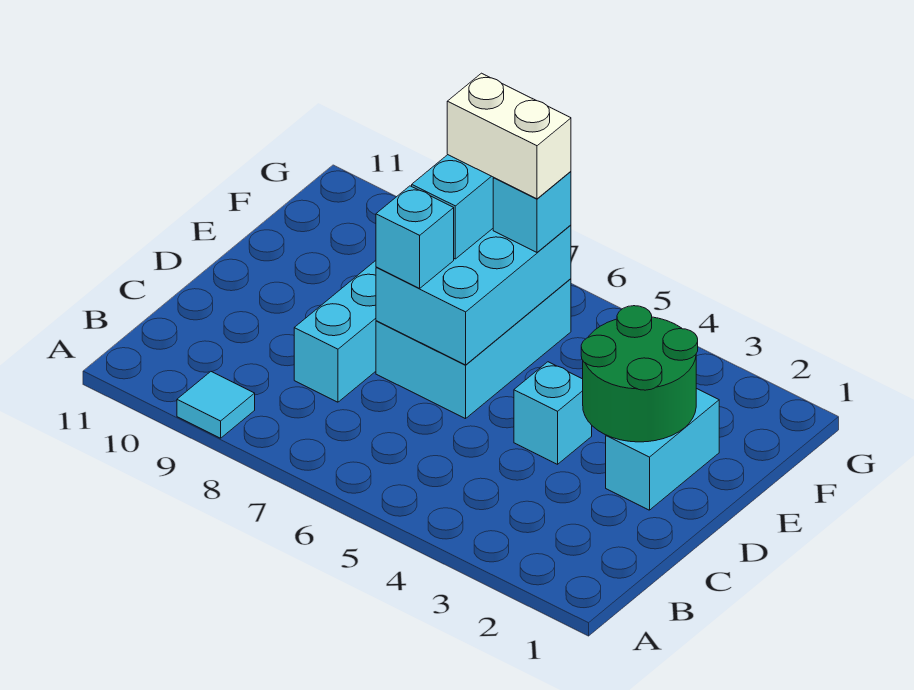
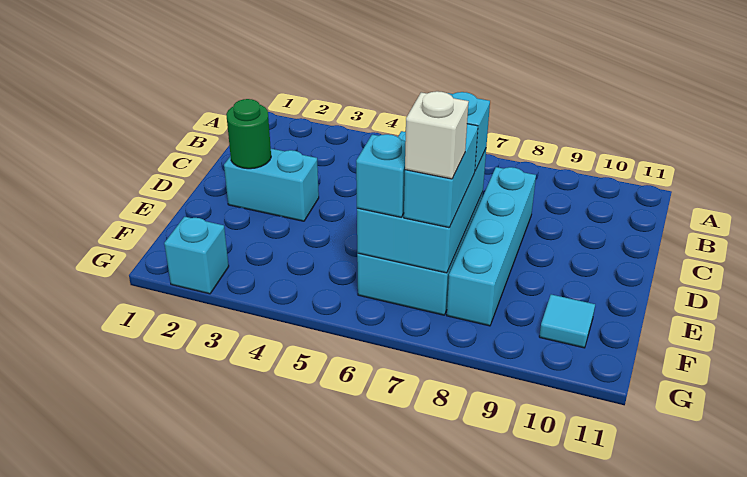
cyan 1x1 tile [177,372,255,438] -> cyan 1x1 tile moved to [539,295,595,348]
cyan 1x2 brick [606,388,719,510] -> cyan 1x2 brick turned to [224,149,319,221]
green 2x2 round brick [581,306,698,442] -> green 1x1 round brick [226,99,271,169]
cyan 1x1 brick [514,362,592,464] -> cyan 1x1 brick moved to [164,217,229,294]
white 1x2 brick [447,73,571,199] -> white 1x1 brick [405,91,469,179]

